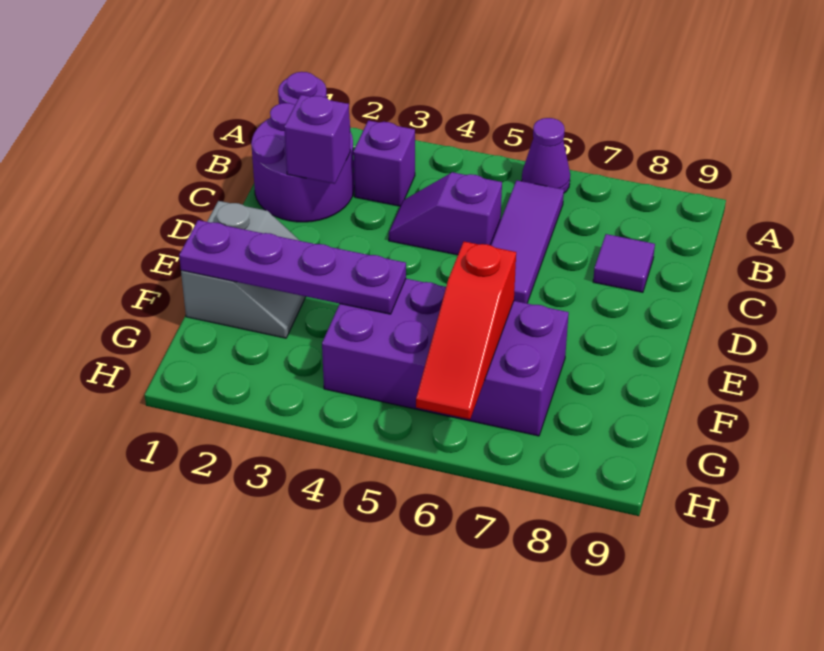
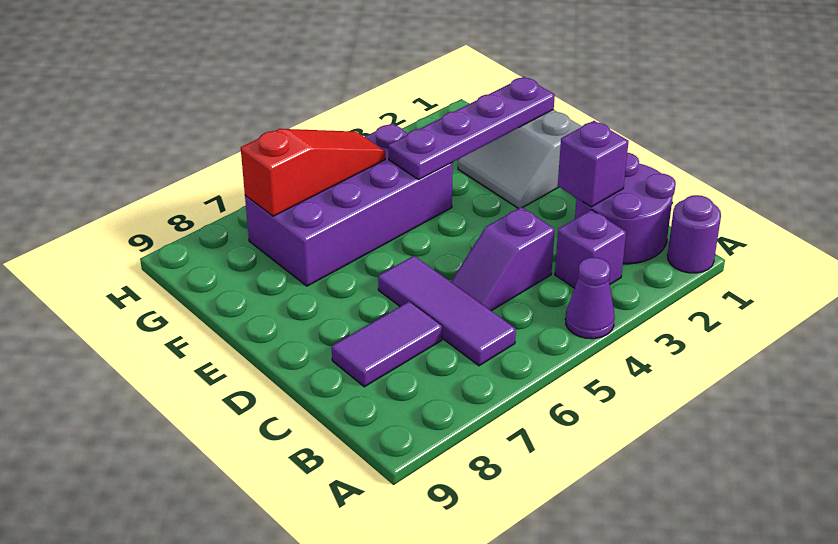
purple 1x1 cone [522,118,570,193] -> purple 1x1 cone moved to [565,257,615,339]
purple 1x2 slope [389,172,502,255] -> purple 1x2 slope turned to [451,207,555,311]
purple 1x1 tile [593,234,655,292] -> purple 1x2 tile [332,301,442,387]
red 1x3 slope [416,242,516,419] -> red 1x3 slope turned to [241,129,385,216]

